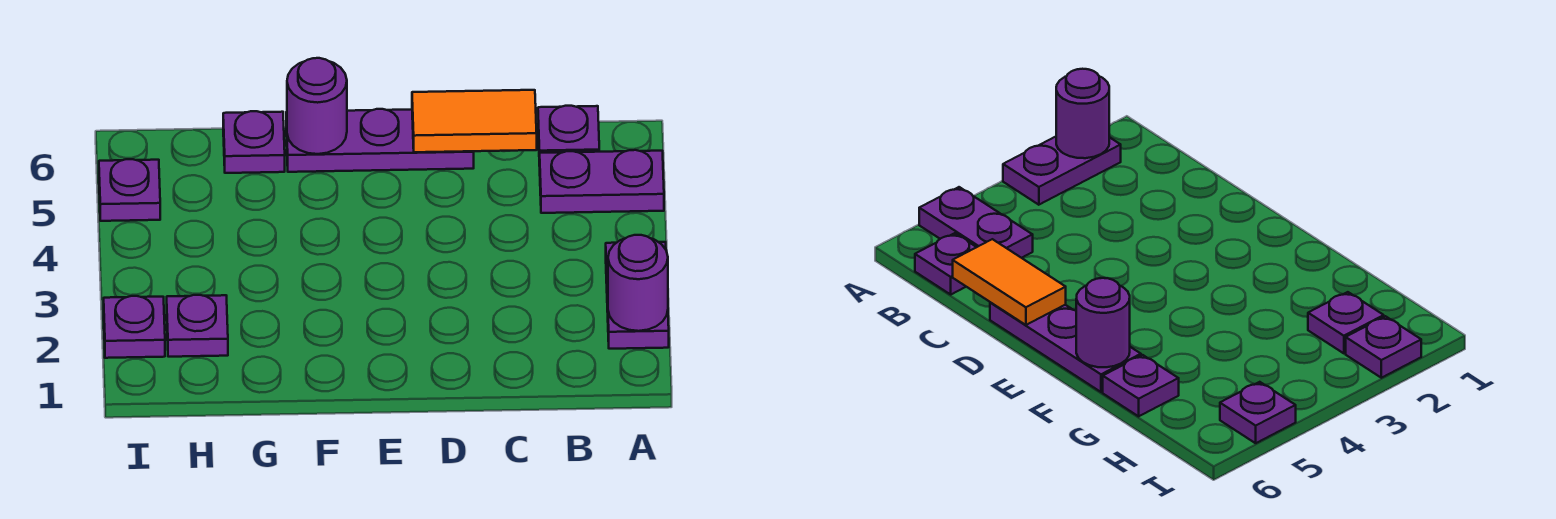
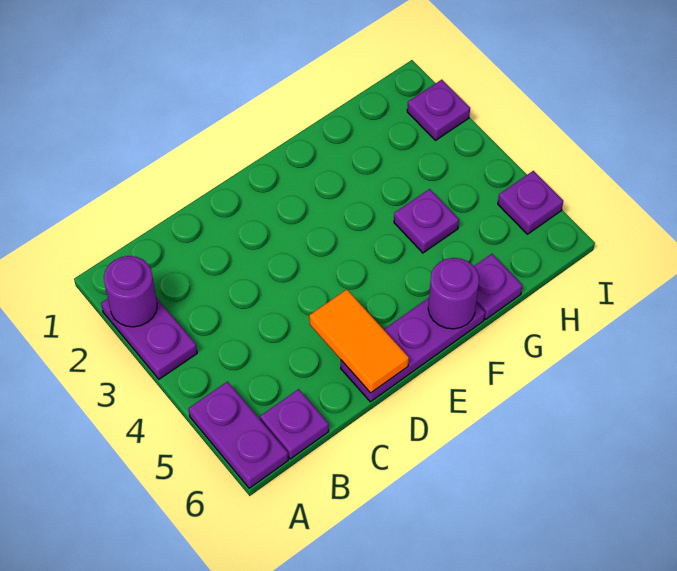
purple 1x2 plate [540,150,664,213] -> purple 1x2 plate turned to [189,382,288,488]
orange 1x2 tile [412,90,537,152] -> orange 1x2 tile turned to [309,290,409,393]
purple 1x1 plate [167,295,228,357] -> purple 1x1 plate moved to [394,189,459,253]

